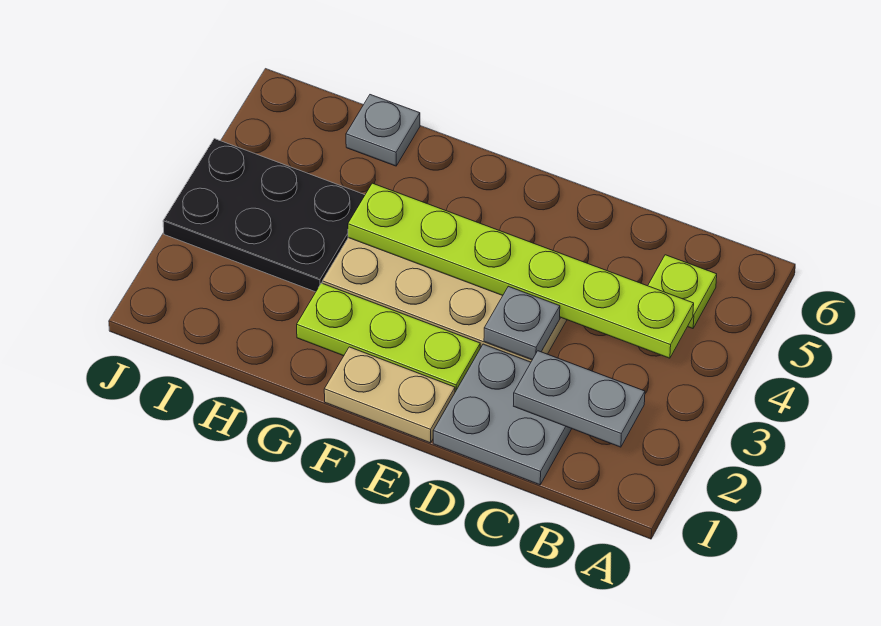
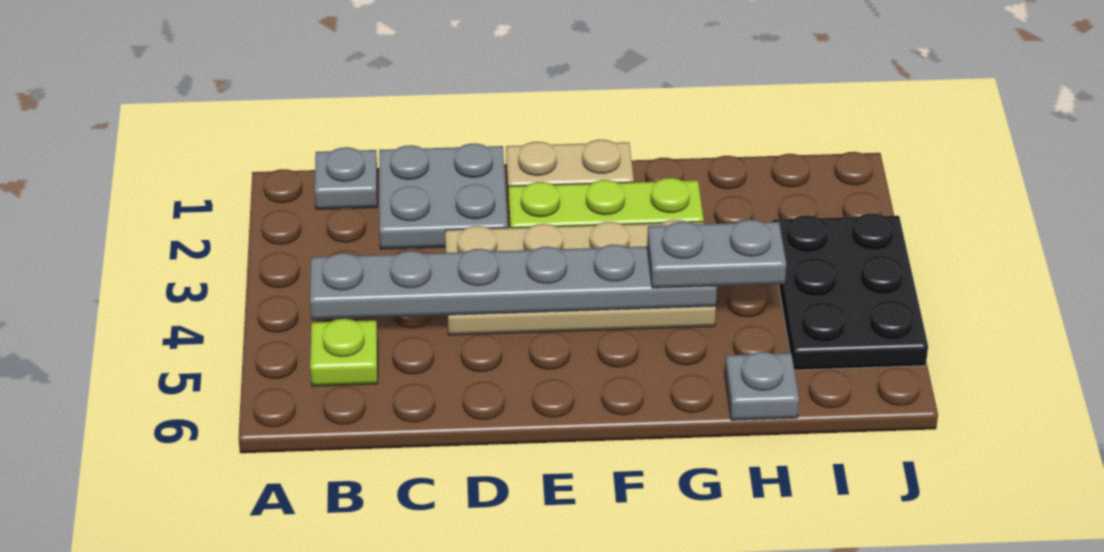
grey 1x2 plate [514,351,645,447] -> grey 1x2 plate moved to [647,220,786,288]
lime 1x6 plate [348,183,694,358] -> grey 1x6 plate [310,245,717,320]
grey 1x1 plate [484,286,560,360] -> grey 1x1 plate moved to [315,147,377,209]
black 2x3 plate [163,139,365,292] -> black 2x3 plate turned to [772,213,928,370]

